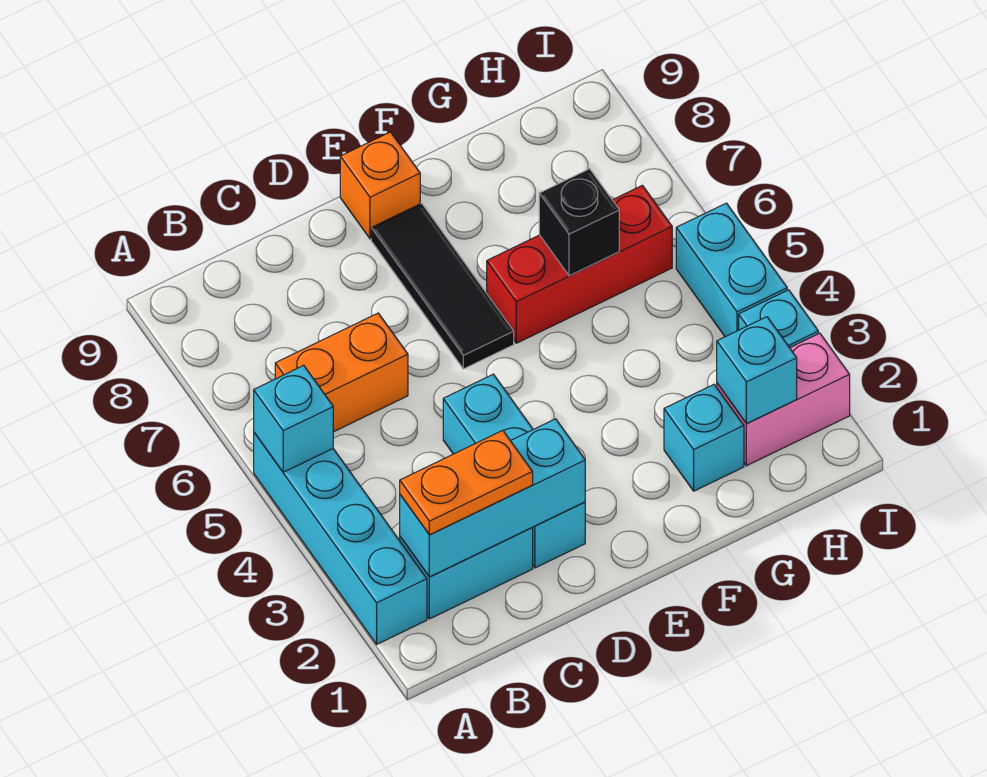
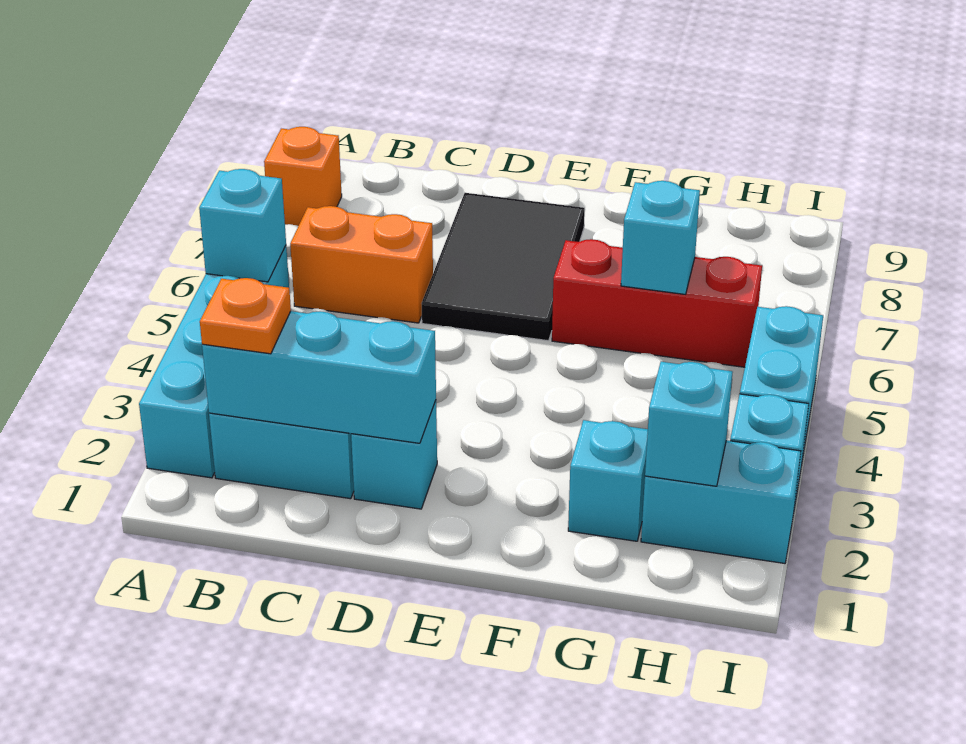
orange 1x2 plate [400,430,533,535] -> orange 1x1 plate [200,278,291,354]
cyan 1x3 brick [443,374,585,568] -> cyan 1x1 brick [351,401,437,509]
black 1x3 tile [371,203,514,369] -> black 2x3 tile [422,193,585,341]
orange 1x1 brick [340,132,420,239] -> orange 1x1 brick moved to [264,127,342,226]
black 1x1 brick [539,169,619,276] -> cyan 1x1 brick [621,181,700,294]
pink 1x2 brick [717,333,850,466] -> cyan 1x2 brick [641,440,801,563]

